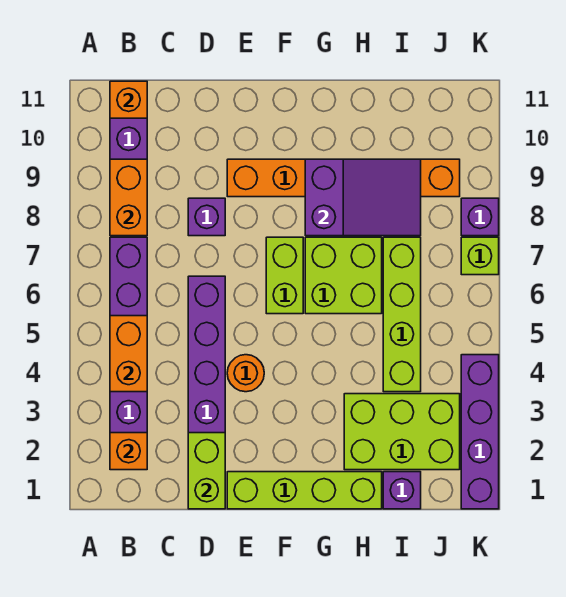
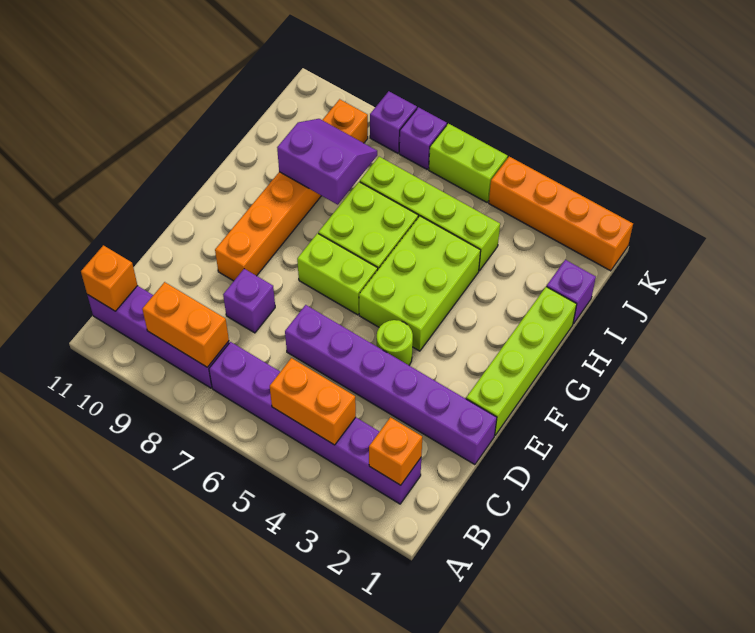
lime 1x2 brick [188,433,225,509] -> lime 1x2 brick moved to [429,124,508,202]
orange 1x1 round brick [227,355,264,392] -> lime 1x1 round brick [377,320,413,365]
purple 2x3 slope [305,159,421,236] -> purple 2x2 slope [277,119,377,205]
lime 2x3 brick [344,394,460,470] -> lime 2x3 brick moved to [359,216,481,351]
purple 1x4 brick [461,355,499,509] -> orange 1x4 brick [489,157,633,271]
lime 1x1 brick [461,237,499,275] -> purple 1x1 brick [399,107,447,169]

